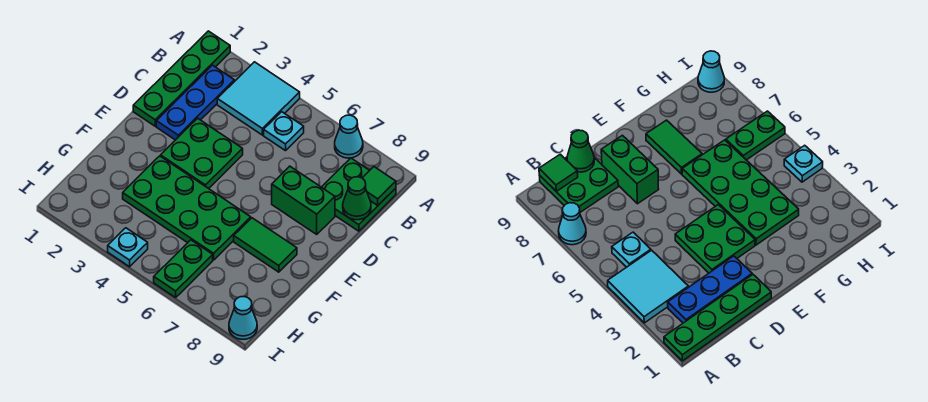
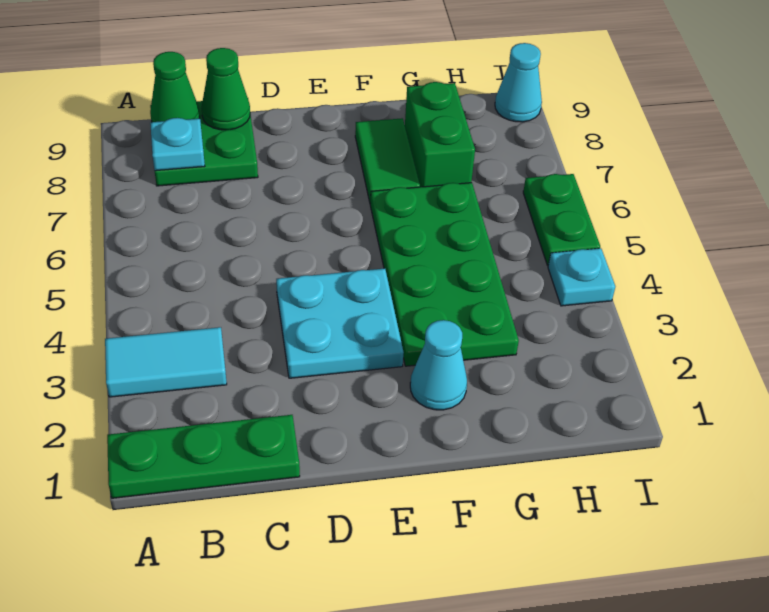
green 1x4 plate [133,31,230,126] -> green 1x3 plate [107,415,300,498]
cyan 2x2 tile [217,62,300,135] -> cyan 1x2 tile [105,327,227,397]
cyan 1x1 cone [335,115,363,158] -> cyan 1x1 cone moved to [410,320,467,410]
blue 1x3 plate [156,65,234,140] -> none
cyan 1x1 plate [264,112,304,151] -> cyan 1x1 plate moved to [150,118,205,171]
green 1x1 tile [363,167,396,205] -> green 1x1 cone [150,52,200,122]
green 2x2 plate [161,118,243,189] -> cyan 2x2 plate [276,268,404,378]
green 1x2 brick [272,166,335,234] -> green 1x2 brick moved to [405,82,475,187]
green 1x2 plate [154,240,213,297] -> green 1x2 plate turned to [523,174,600,265]

